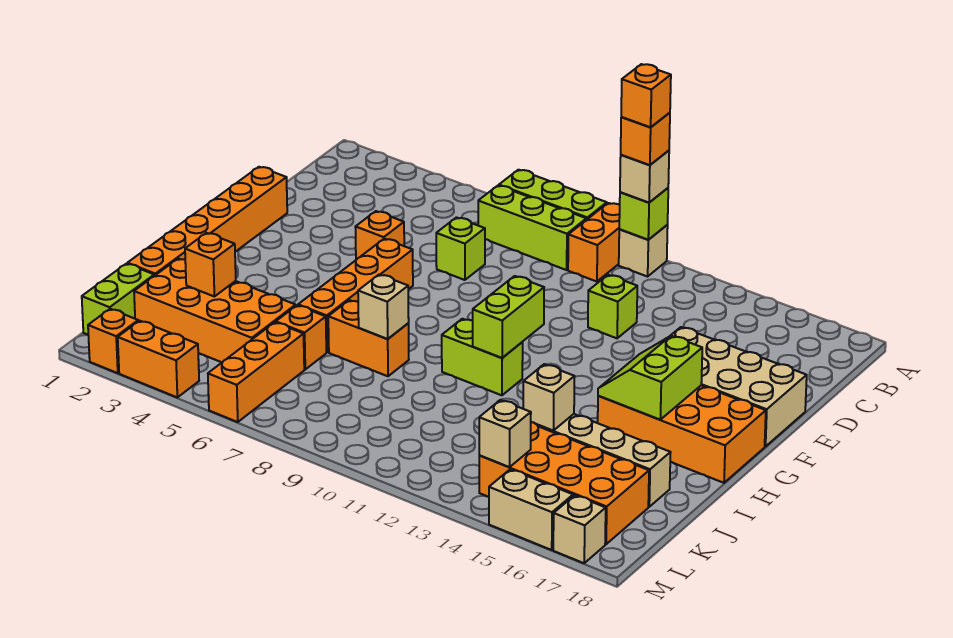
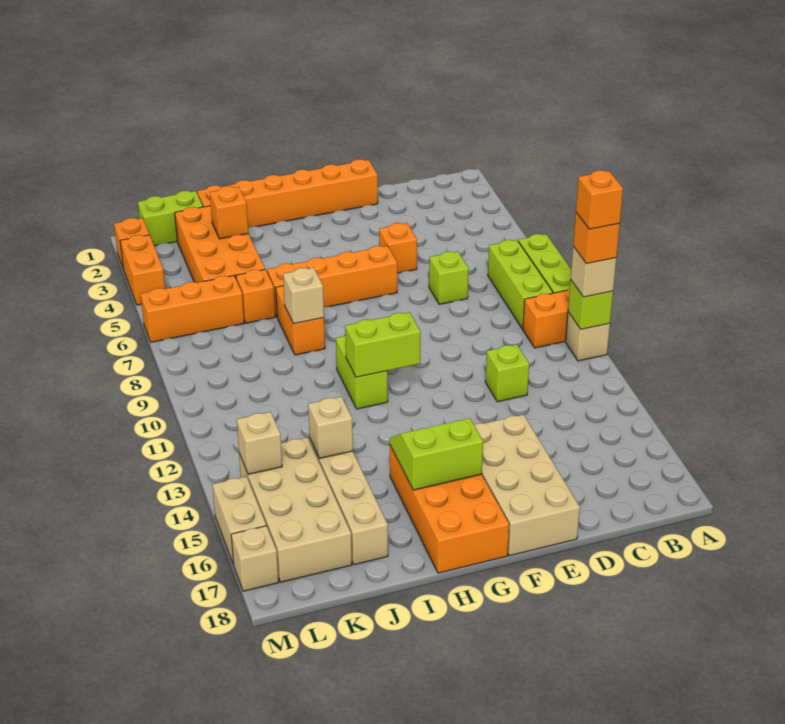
orange 2x4 brick [479,422,649,544] -> tan 2x4 brick [239,437,352,582]

